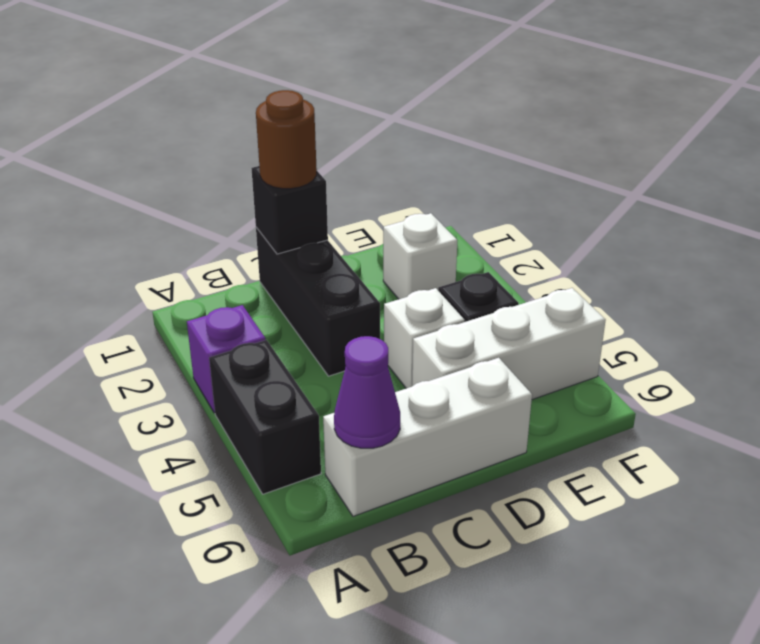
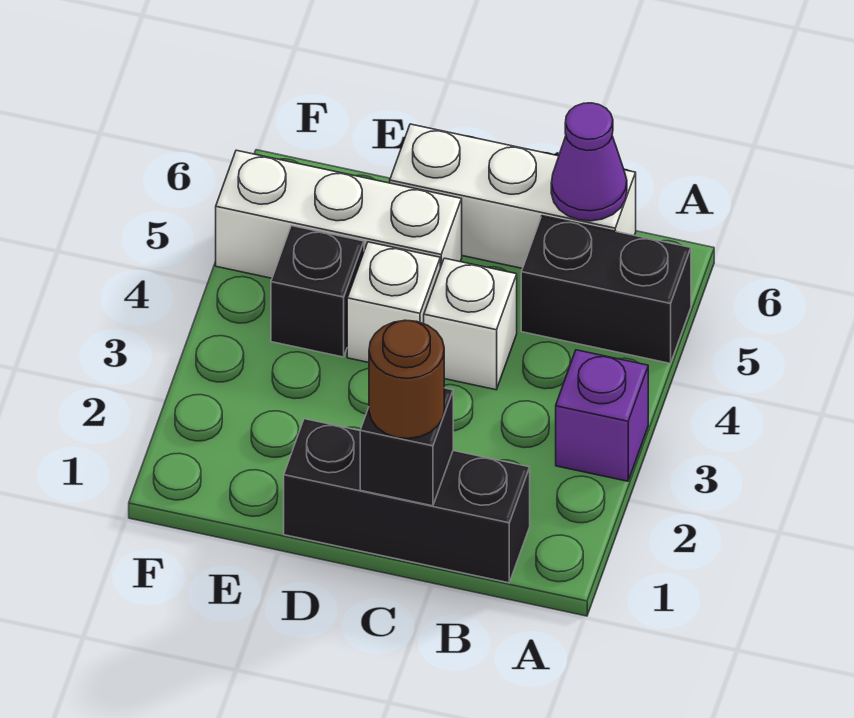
black 1x2 brick [209,340,321,494] -> black 1x2 brick turned to [521,216,691,364]
black 1x3 brick [256,227,380,376] -> black 1x3 brick turned to [284,419,530,583]
white 1x1 brick [383,213,458,299] -> white 1x1 brick moved to [424,258,517,390]

